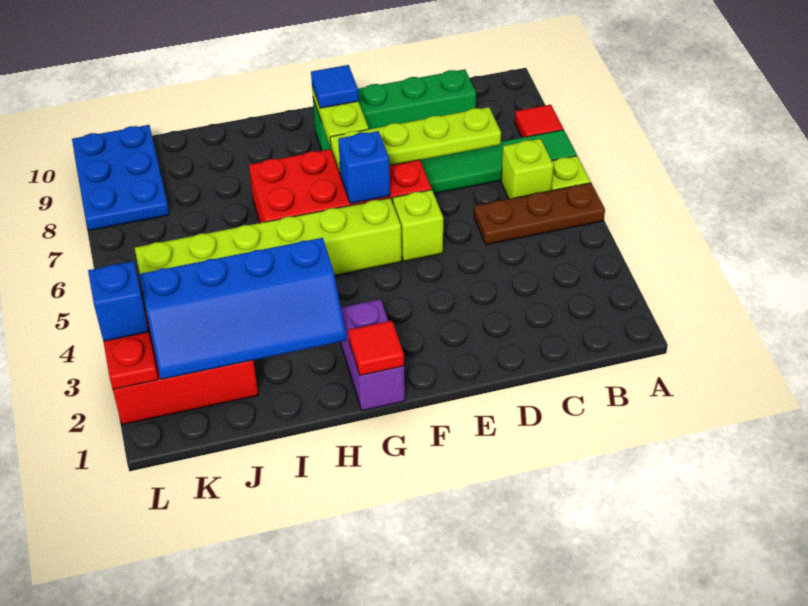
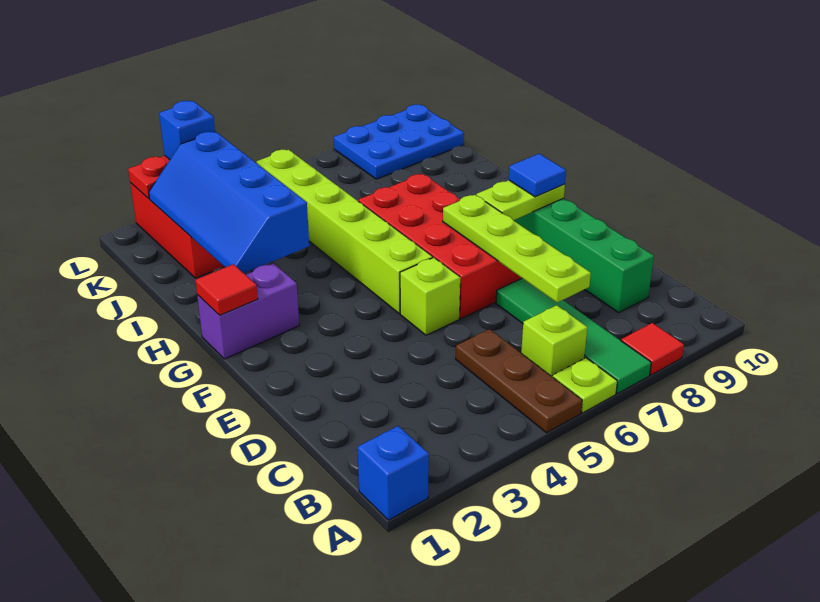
blue 1x1 brick [338,131,390,204] -> blue 1x1 brick moved to [358,426,429,520]

